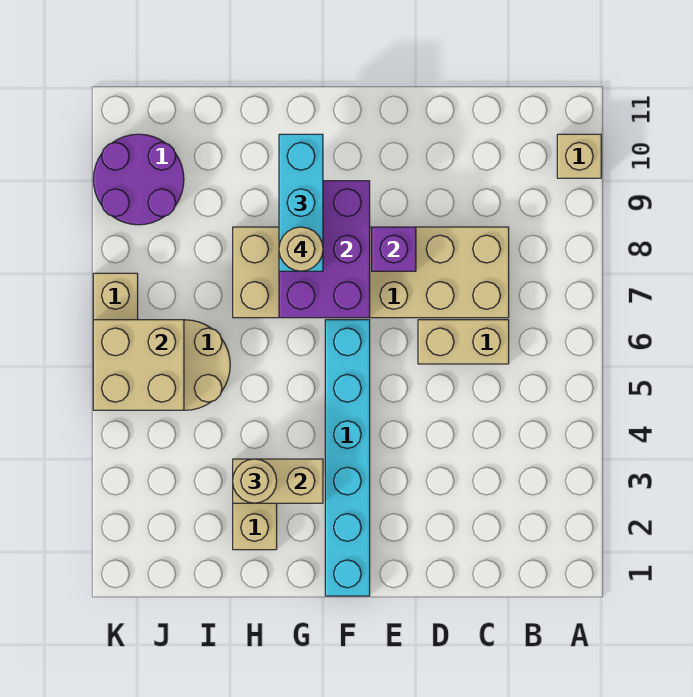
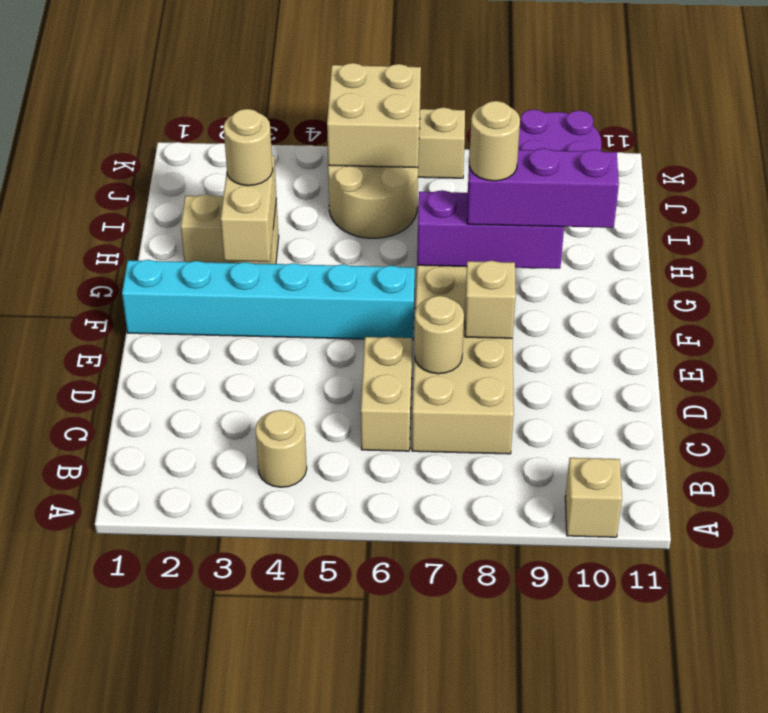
none -> tan 1x1 round brick [255,410,307,487]
none -> tan 1x1 round brick [414,296,464,374]
purple 1x1 brick [372,227,416,271] -> tan 1x1 brick [465,261,516,338]
purple 2x3 brick [279,181,370,318] -> purple 1x3 brick [417,190,564,269]
cyan 1x3 brick [279,134,323,271] -> purple 1x3 brick [467,148,619,228]

